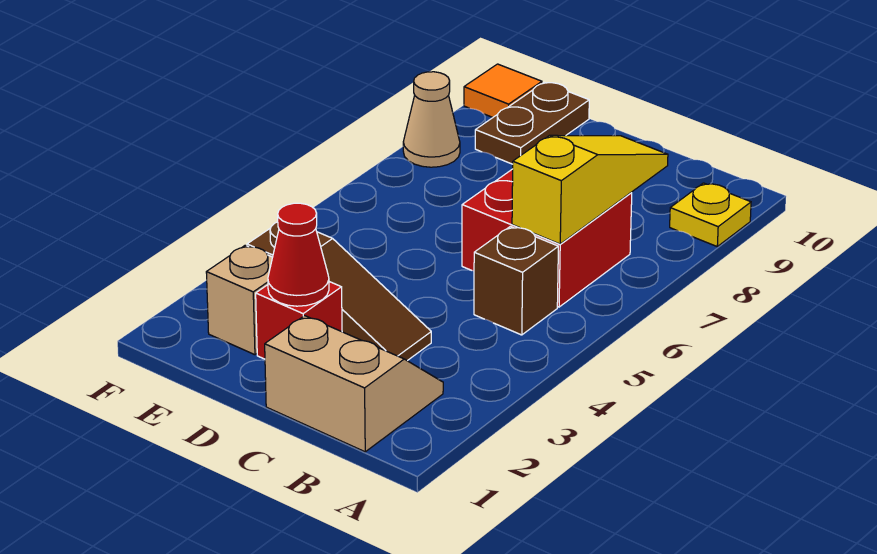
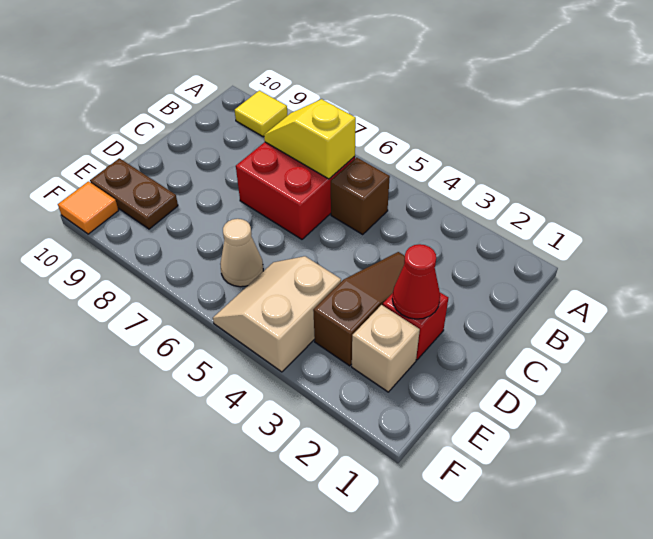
yellow 1x1 plate [670,183,751,246] -> yellow 1x1 tile [235,90,288,137]
tan 2x2 slope [265,316,443,452] -> tan 2x2 slope moved to [213,256,341,372]
yellow 1x3 slope [512,135,668,244] -> yellow 1x2 slope [264,99,356,179]
tan 1x1 cone [403,72,460,167] -> tan 1x1 cone moved to [220,219,263,287]

